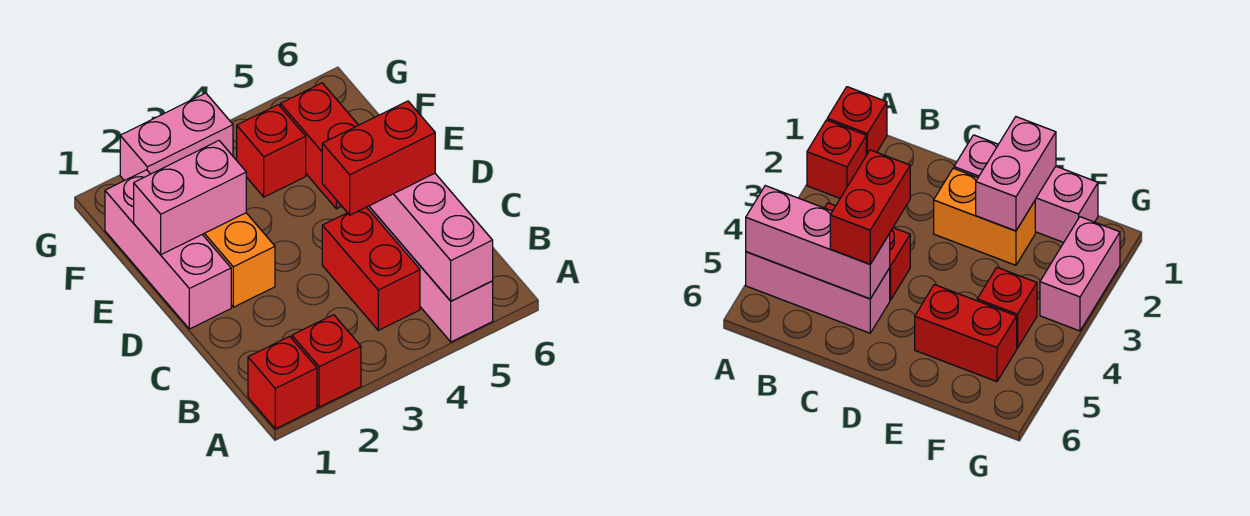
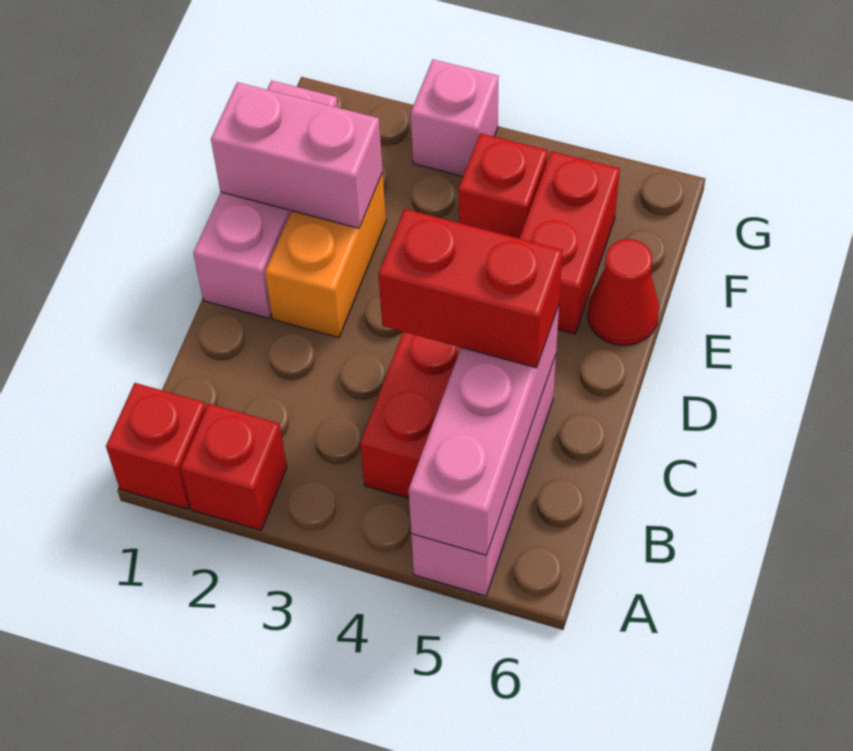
none -> red 1x1 cone [587,239,659,346]
pink 1x2 brick [120,93,233,181] -> pink 1x1 brick [411,60,499,176]

